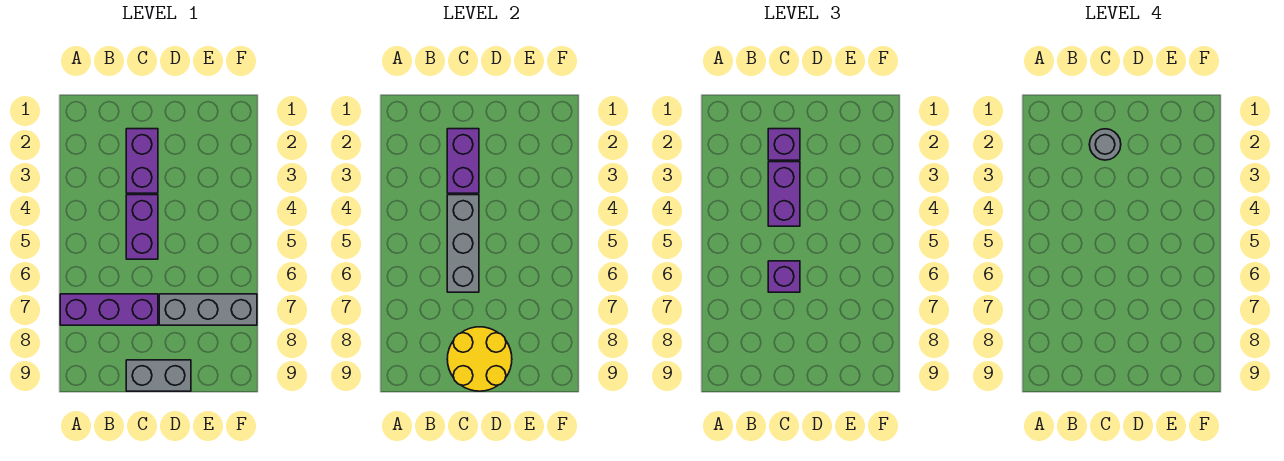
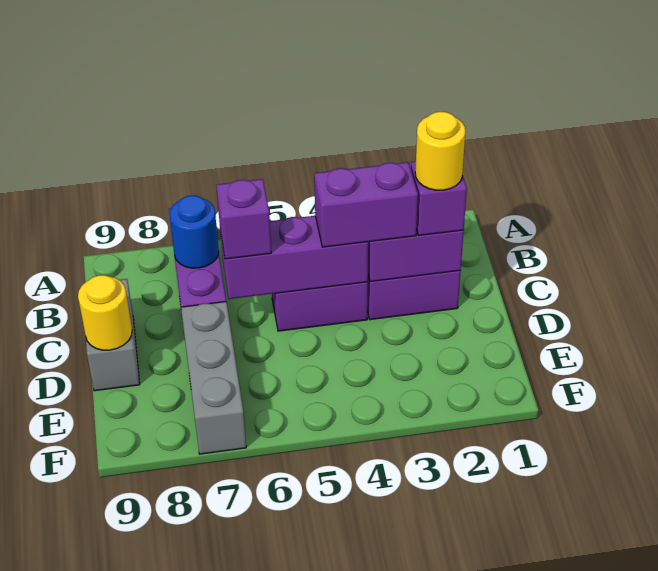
none -> blue 1x1 round brick [170,196,219,268]
grey 1x1 round brick [1089,129,1121,160] -> yellow 1x1 round brick [415,112,465,190]
grey 1x3 brick [447,195,479,292] -> purple 1x3 brick [220,216,368,299]
yellow 2x2 round brick [447,327,512,391] -> yellow 1x1 round brick [78,275,132,350]

